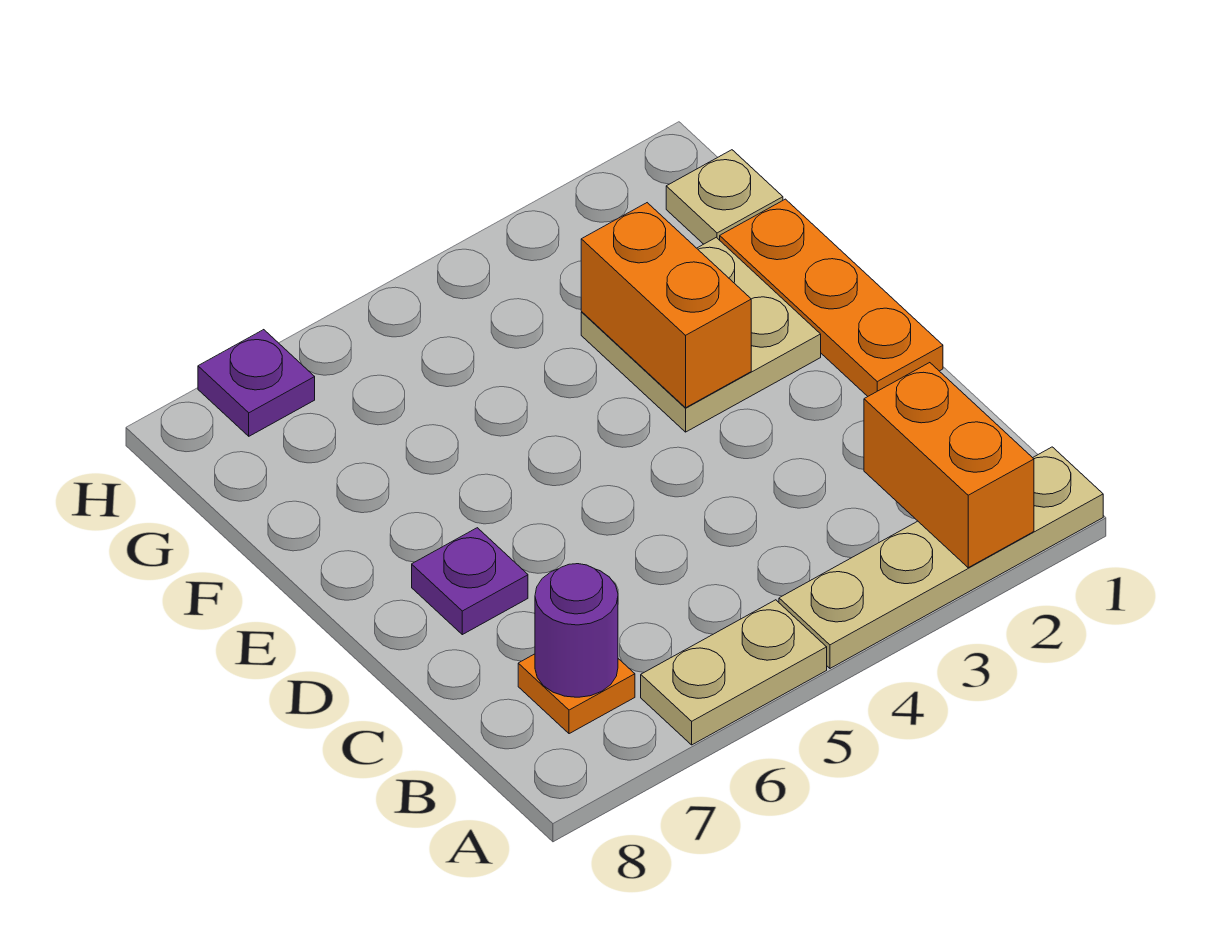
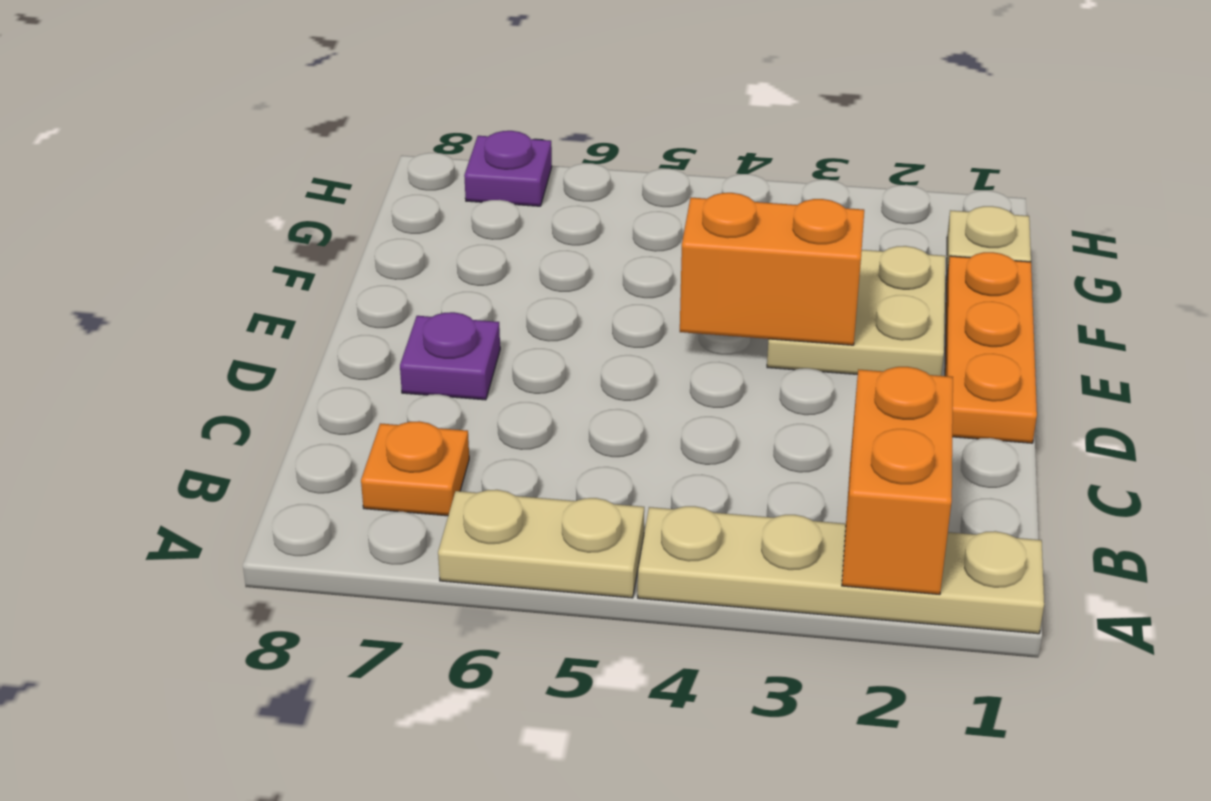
purple 1x1 round brick [535,564,618,697] -> none
orange 1x2 brick [581,203,751,408] -> orange 1x2 brick turned to [680,193,864,345]

